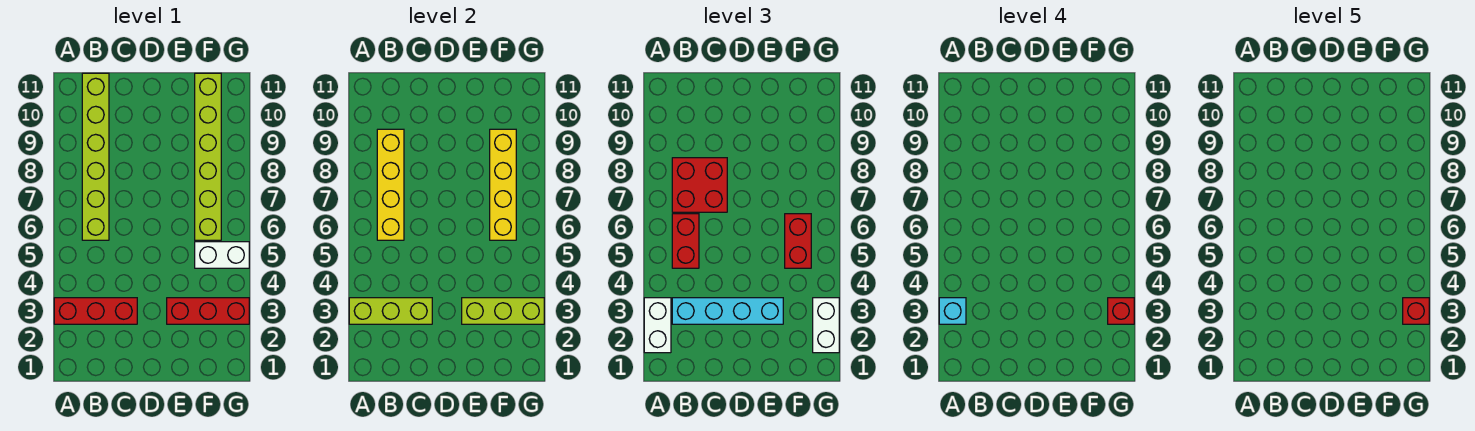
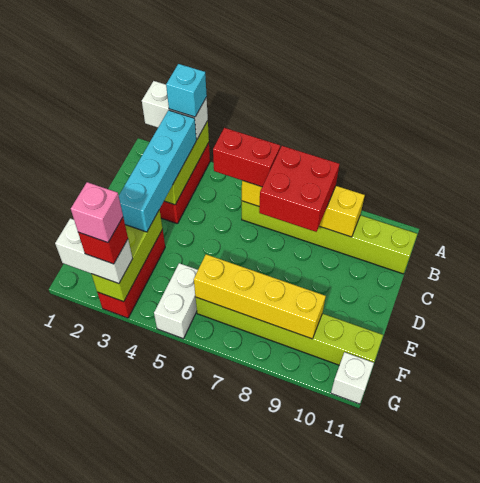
red 1x2 brick [785,214,811,268] -> none
red 1x1 brick [1403,298,1429,324] -> pink 1x1 brick [71,182,123,243]
none -> white 1x1 brick [331,352,374,404]

